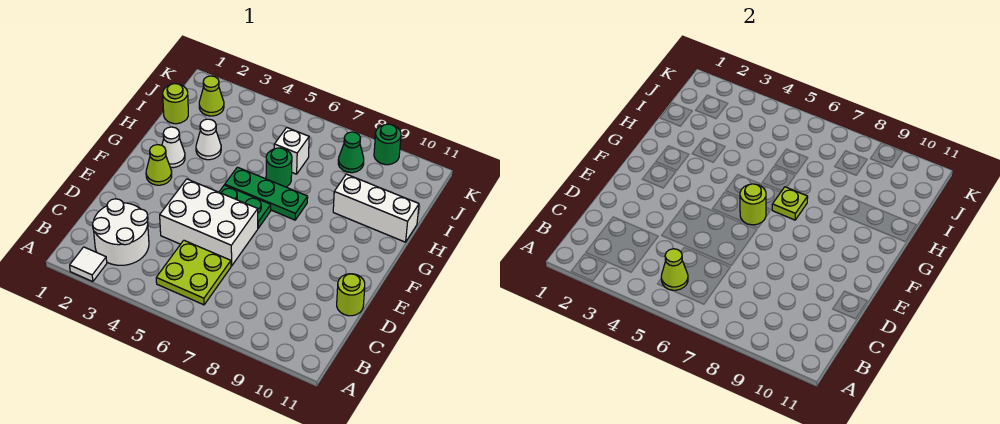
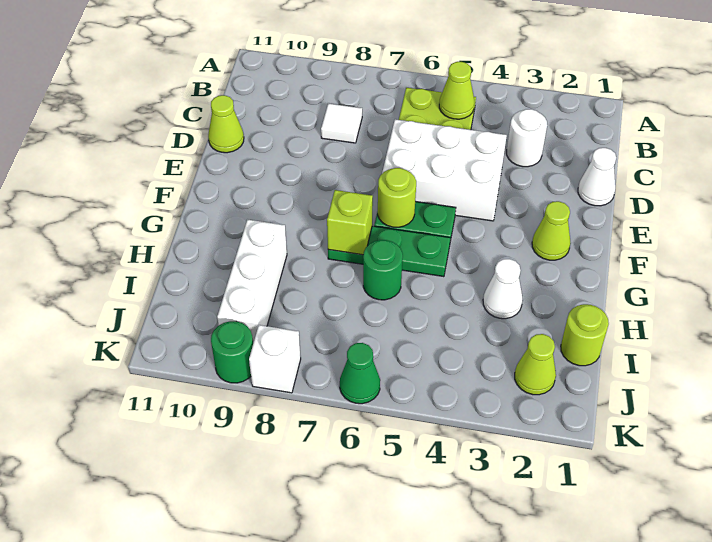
white 1x1 tile [70,247,107,282] -> white 1x1 tile moved to [321,103,362,143]
white 2x2 round brick [92,199,149,265] -> white 1x1 round brick [507,109,547,167]
lime 1x1 round brick [337,274,365,316] -> lime 1x1 cone [208,95,244,153]
white 1x1 cone [162,127,185,168] -> white 1x1 cone moved to [578,148,616,206]
lime 1x1 plate [772,187,808,220] -> lime 1x1 brick [327,190,373,255]
white 1x3 brick [333,174,419,242] -> white 1x3 brick turned to [217,220,287,343]
white 1x1 brick [274,127,309,174] -> white 1x1 brick moved to [249,325,301,393]
green 1x1 cone [338,132,364,173] -> green 1x1 cone moved to [340,343,380,404]

